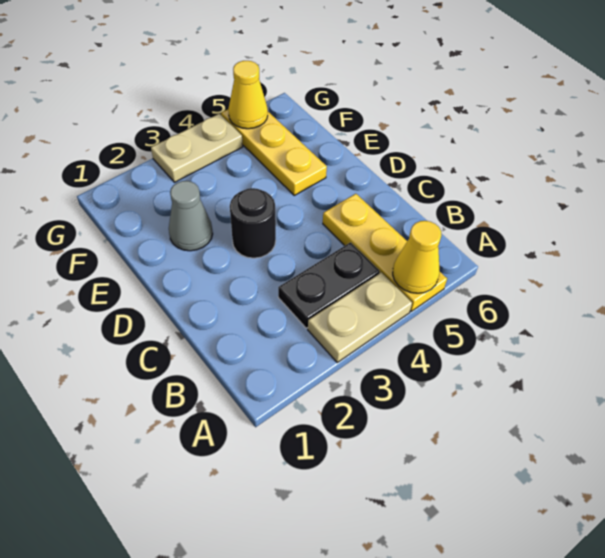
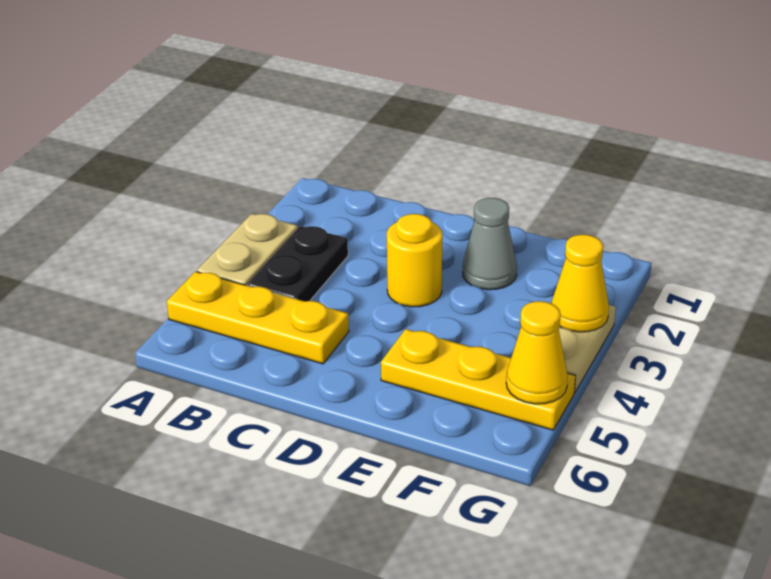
yellow 1x1 cone [393,221,442,293] -> yellow 1x1 cone moved to [551,235,609,332]
black 1x1 round brick [230,188,276,258] -> yellow 1x1 round brick [387,214,442,307]

